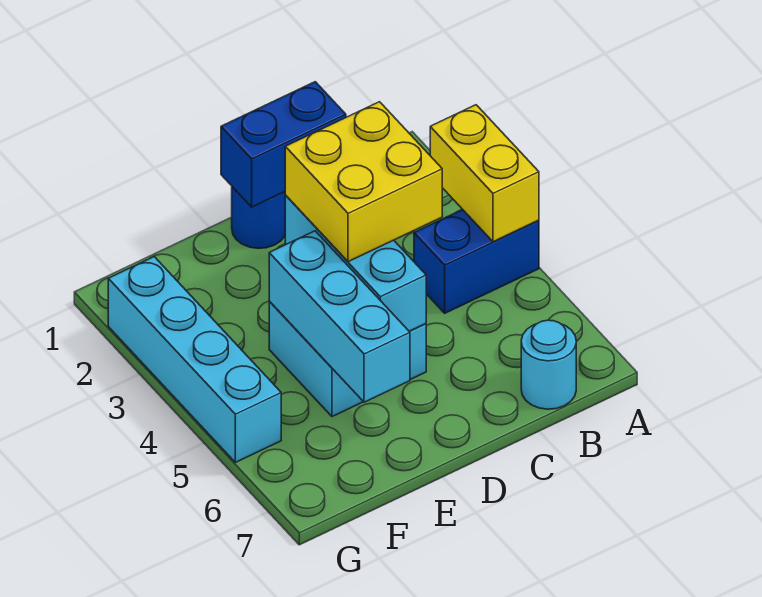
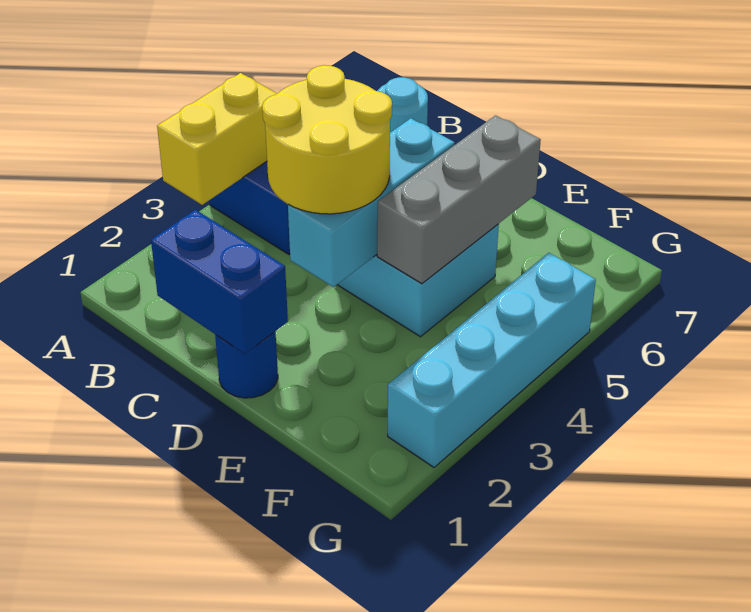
yellow 2x2 brick [285,102,442,262] -> yellow 2x2 round brick [262,65,392,214]
cyan 1x3 brick [269,231,410,402] -> grey 1x3 brick [377,115,541,284]

